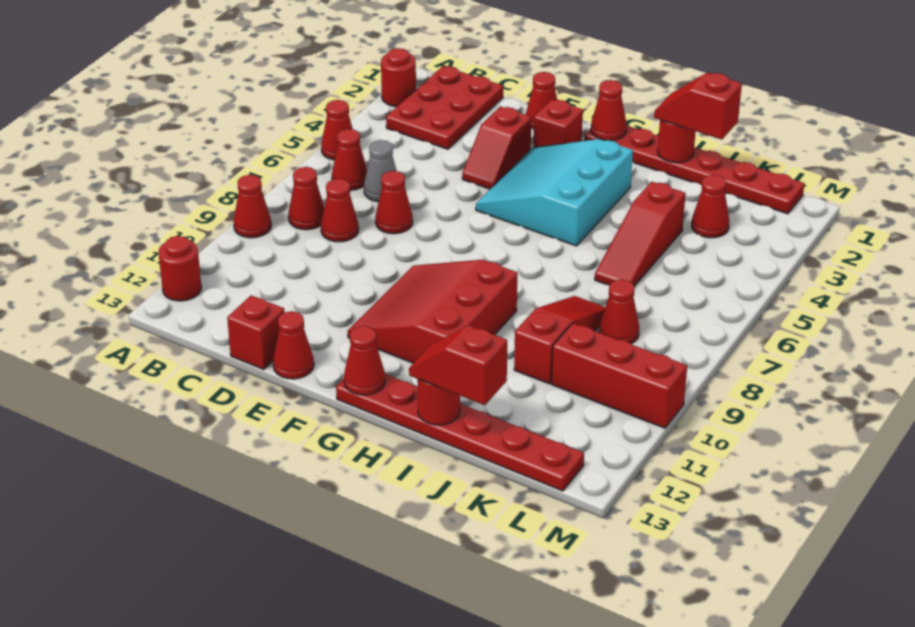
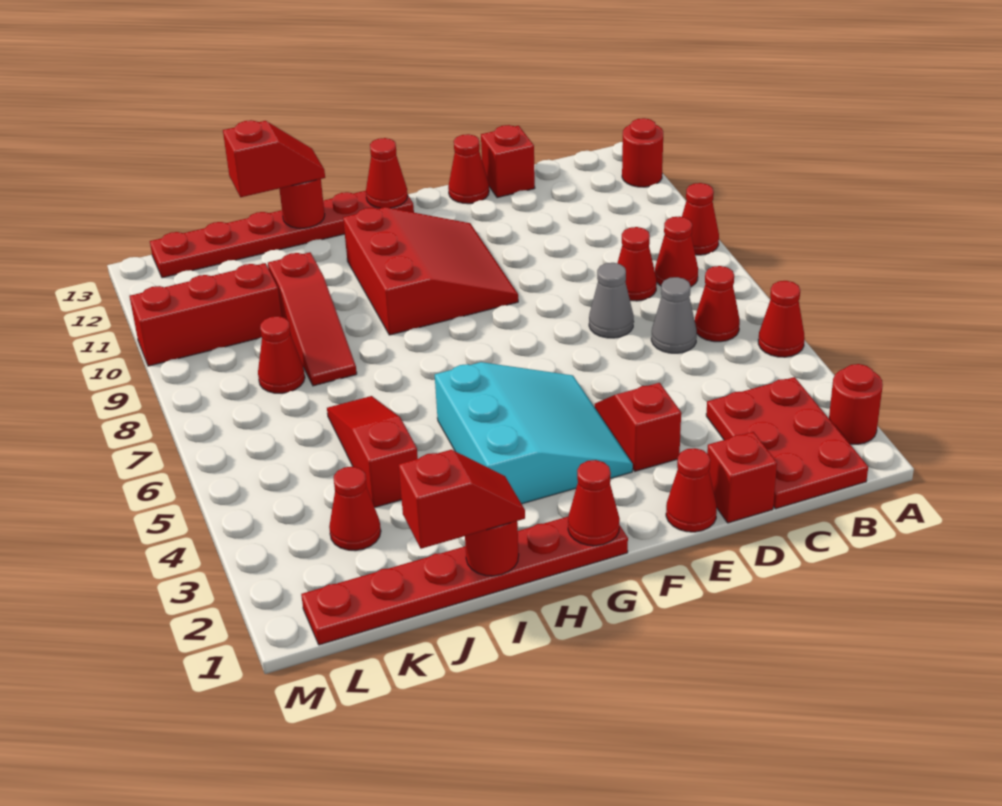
red 1x1 cone [375,171,413,234] -> grey 1x1 cone [589,263,634,338]
red 1x1 brick [533,99,583,147] -> red 1x1 brick moved to [707,432,777,523]

